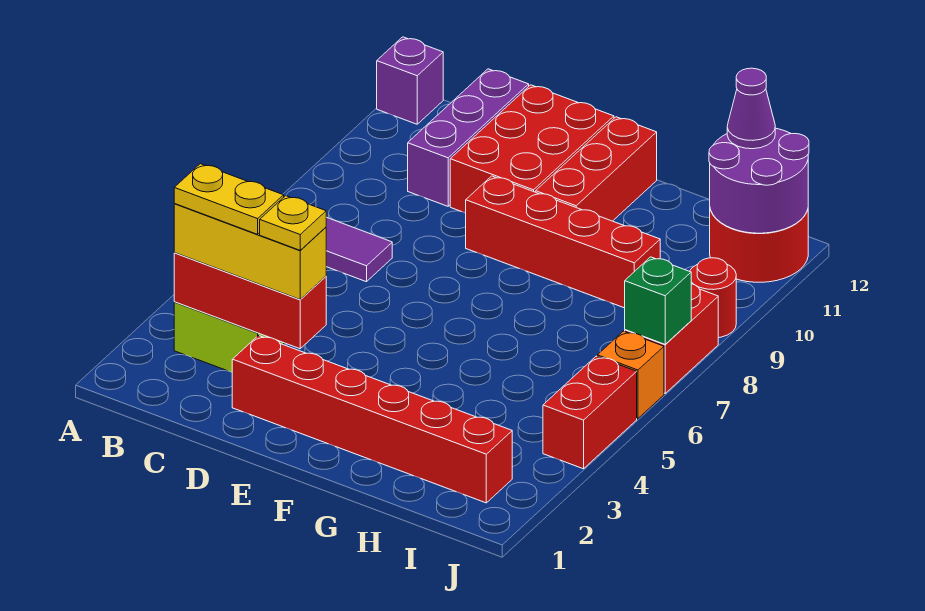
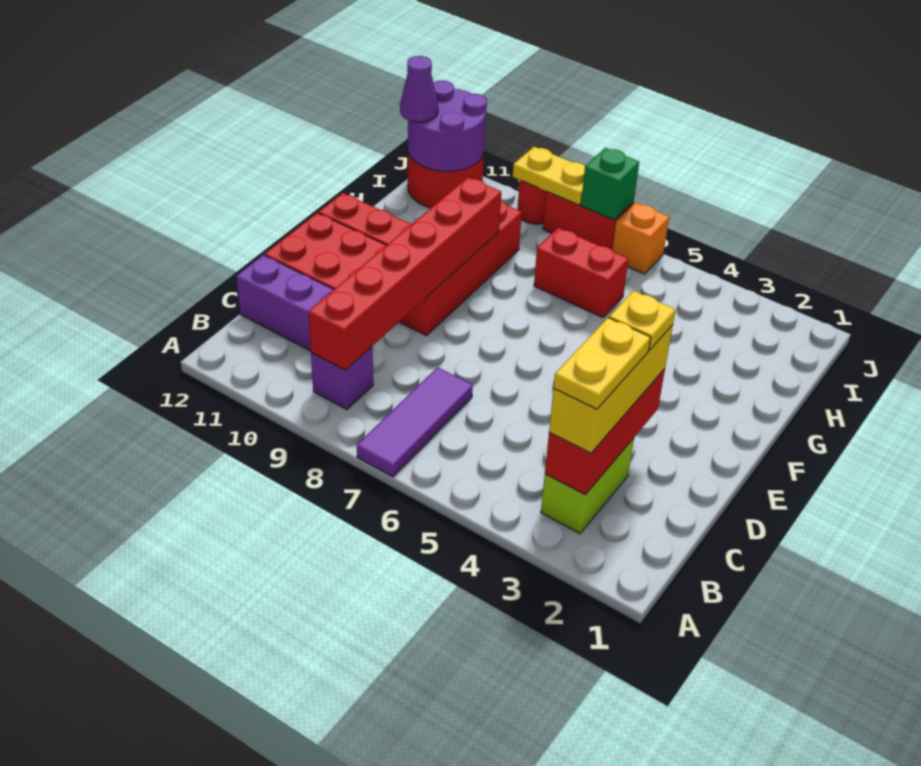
purple 1x1 brick [377,37,443,124] -> purple 1x1 brick moved to [311,347,373,409]
red 1x6 brick [232,336,512,503] -> red 1x6 brick moved to [308,177,501,370]
red 1x2 brick [543,356,637,469] -> red 1x2 brick moved to [534,228,629,317]
none -> yellow 1x2 plate [513,147,585,205]

